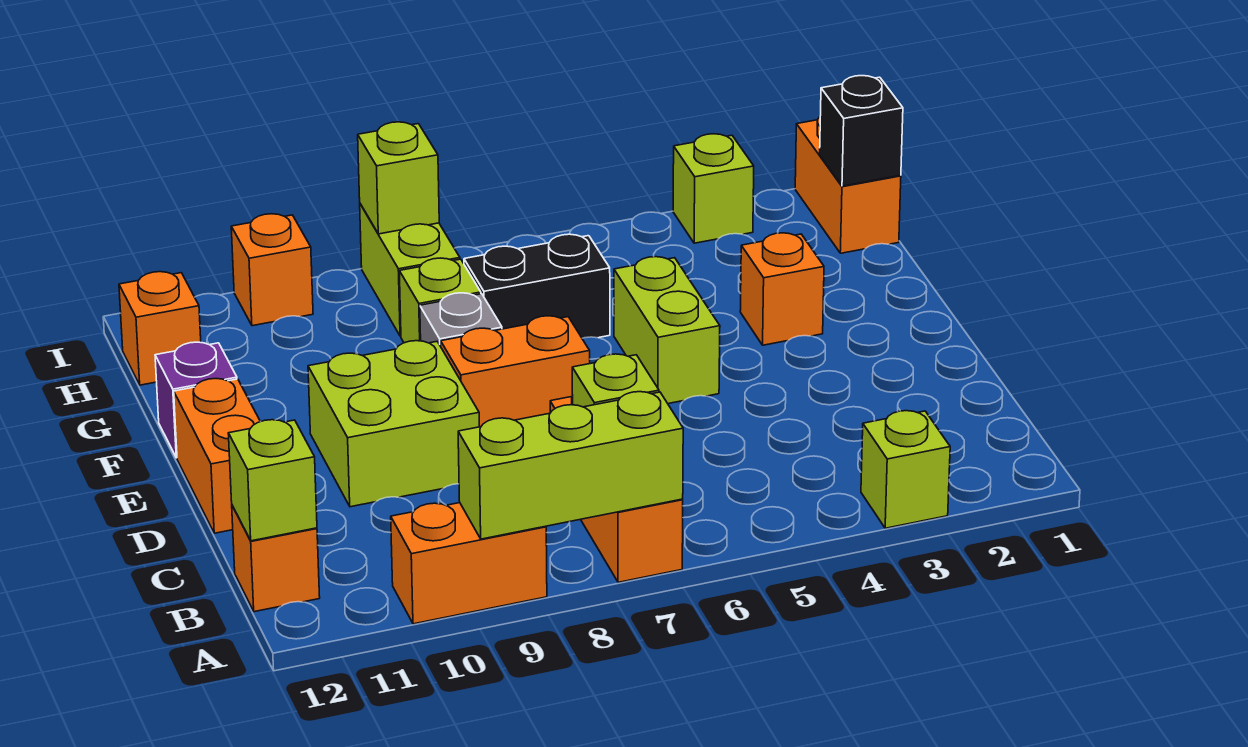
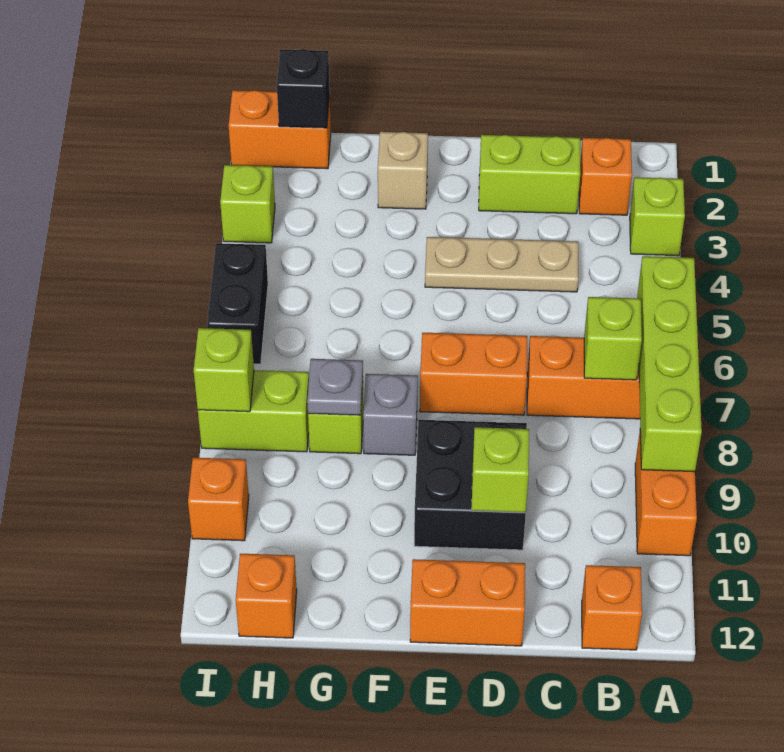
lime 1x3 brick [458,392,683,539] -> lime 1x4 brick [637,256,702,472]
lime 1x1 brick [228,420,317,541] -> lime 1x1 brick moved to [472,427,529,513]
none -> tan 1x3 plate [425,237,578,292]
lime 2x2 brick [308,341,479,507] -> black 2x2 brick [414,420,527,550]
lime 1x2 brick [614,257,720,404] -> lime 1x2 brick moved to [479,135,580,214]
orange 1x2 brick [441,316,590,427] -> orange 1x2 brick turned to [420,333,527,415]
none -> tan 1x1 brick [378,132,428,209]
orange 1x1 brick [740,233,824,345] -> orange 1x1 brick moved to [579,138,632,215]
purple 1x1 brick [155,342,237,458] -> none
black 1x2 brick [464,234,610,338] -> black 1x2 brick moved to [207,243,268,364]
none -> grey 1x1 plate [307,359,363,415]

